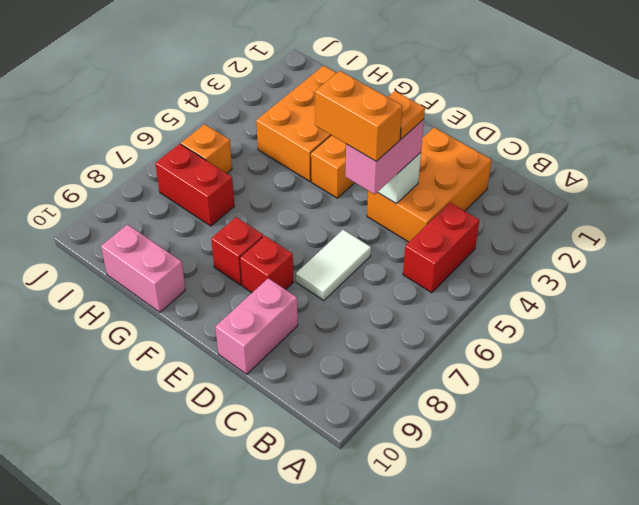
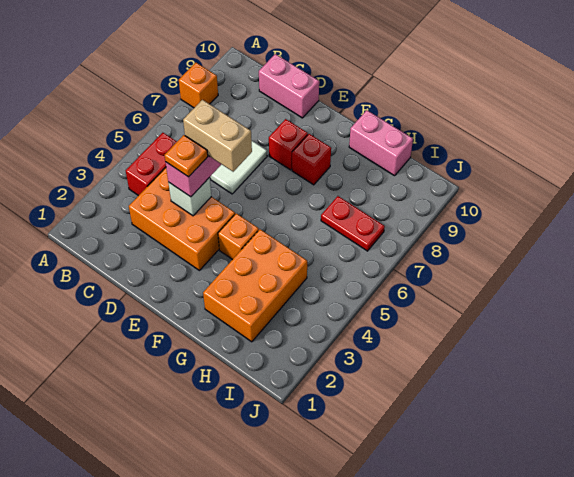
orange 2x3 brick [367,128,492,242] -> orange 2x3 brick turned to [129,168,235,270]
orange 1x2 brick [315,71,402,161] -> tan 1x2 brick [183,100,252,172]
pink 1x2 brick [216,278,298,374] -> pink 1x2 brick turned to [259,54,319,118]
red 1x2 brick [155,144,234,226] -> red 1x2 plate [321,196,385,251]
orange 1x1 brick [181,124,232,173] -> orange 1x1 brick moved to [179,63,218,108]

